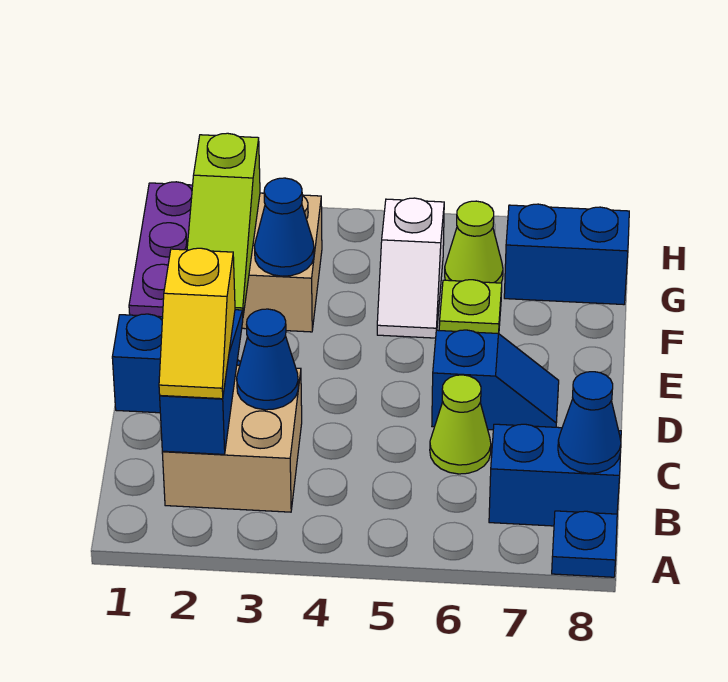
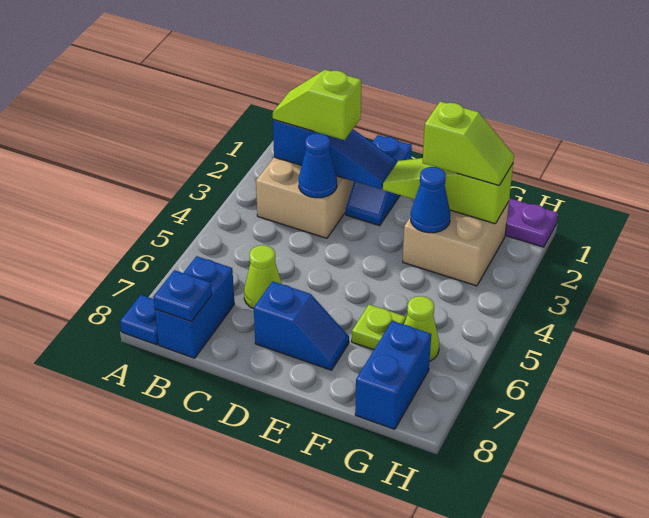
yellow 1x2 slope [159,248,235,399] -> lime 1x2 slope [273,70,361,140]
blue 1x1 cone [558,372,621,473] -> blue 1x1 plate [153,270,212,321]
blue 1x2 slope [432,330,559,430] -> blue 1x2 slope turned to [254,282,349,370]
none -> lime 1x2 slope [423,102,514,186]
white 1x2 slope [377,198,444,338] -> none

